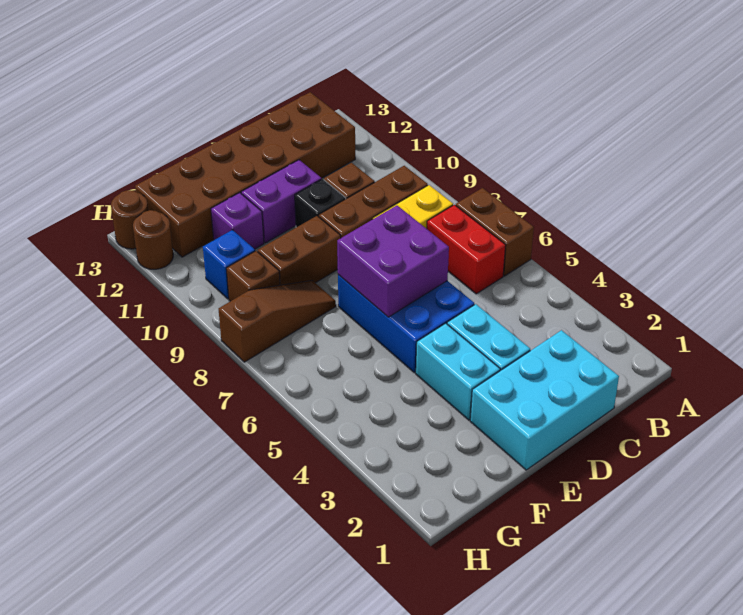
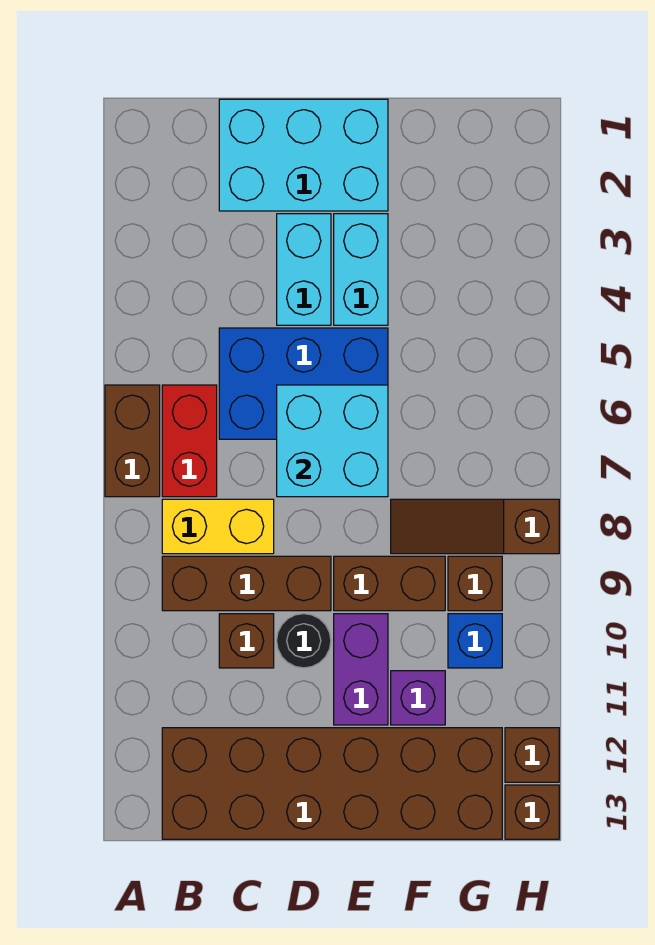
blue 2x3 brick [338,275,474,373] -> blue 2x3 brick turned to [219,328,388,439]
purple 2x2 brick [337,205,449,317] -> cyan 2x2 brick [277,385,388,497]
black 1x1 brick [295,179,346,227] -> black 1x1 round brick [277,614,331,668]
purple 1x2 brick [241,160,322,243] -> purple 1x2 brick turned to [334,614,388,725]
brown 1x1 round brick [133,210,173,269] -> brown 1x1 brick [505,728,559,782]
brown 1x1 round brick [111,190,148,249] -> brown 1x1 brick [505,785,559,839]

